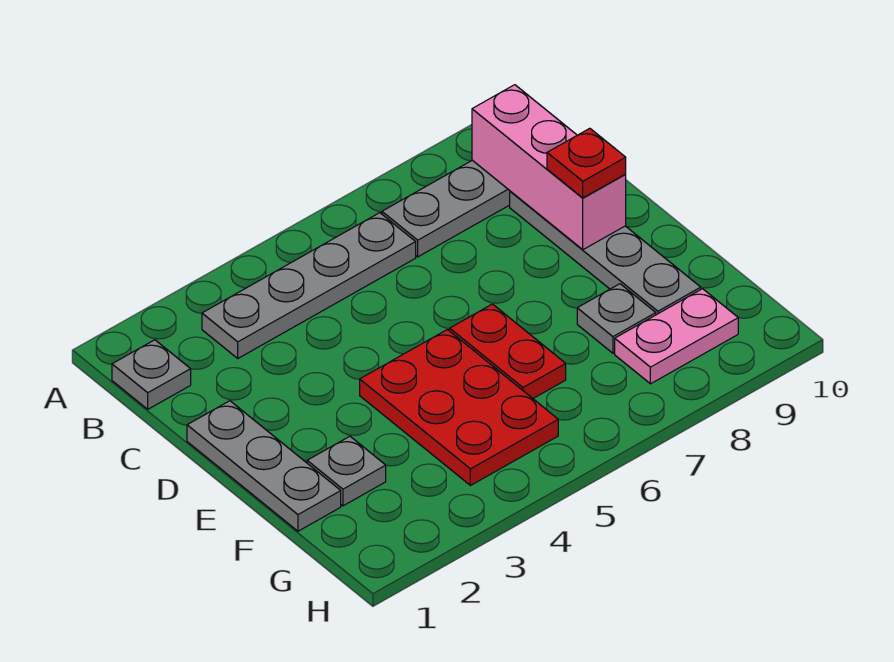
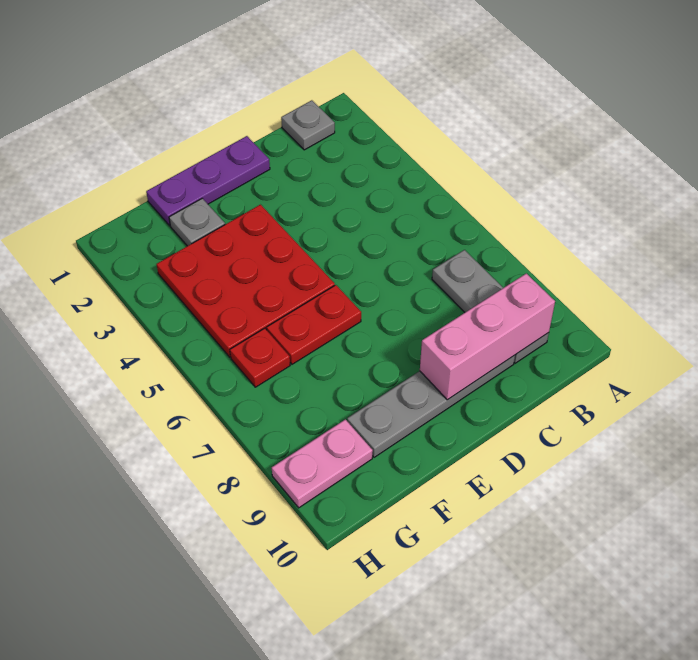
grey 1x4 plate [202,213,416,358] -> none
grey 1x3 plate [187,401,341,531] -> purple 1x3 plate [146,136,270,226]
red 1x1 plate [547,128,626,198] -> red 1x1 plate moved to [230,328,290,387]
red 2x3 plate [360,330,558,485] -> red 3x3 plate [157,205,335,357]
grey 1x1 plate [577,284,656,353] -> none
pink 1x2 plate [615,289,738,384] -> pink 1x2 plate turned to [272,419,373,508]

